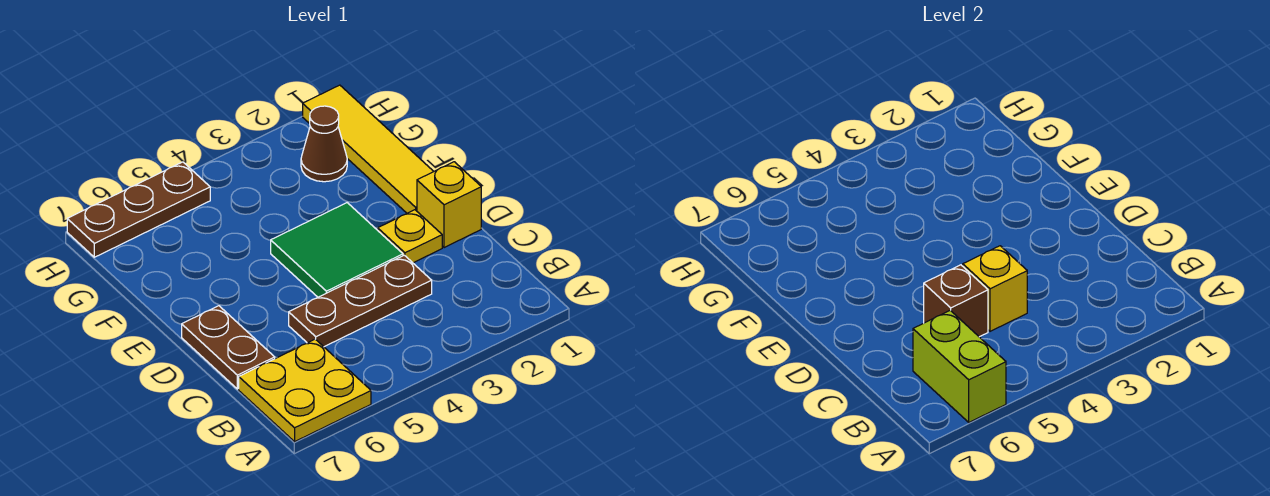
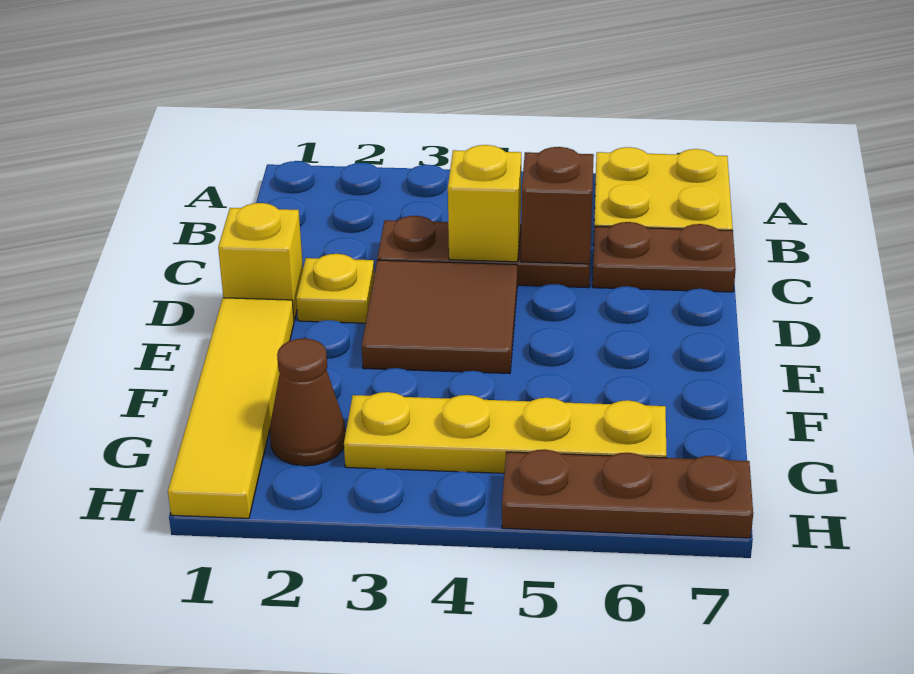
lime 1x2 brick [913,310,1006,422] -> none
brown 1x2 plate [182,306,275,389] -> brown 1x2 plate turned to [593,222,736,292]
green 2x2 tile [271,203,403,297] -> brown 2x2 tile [362,260,517,374]
none -> yellow 1x4 plate [344,392,667,473]

